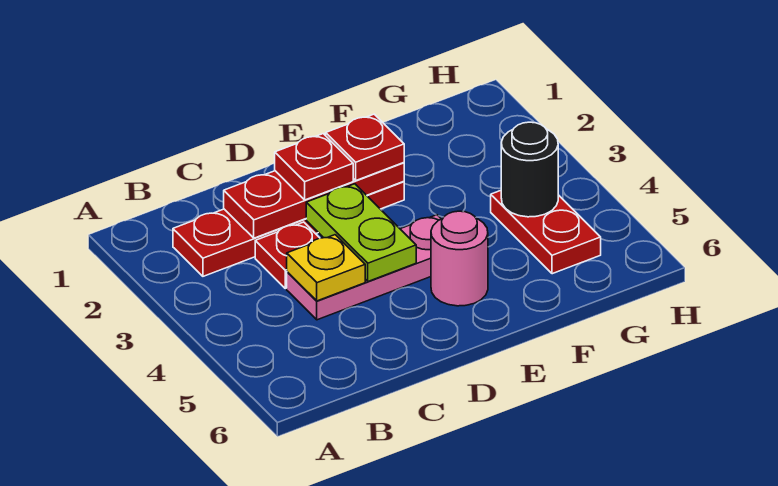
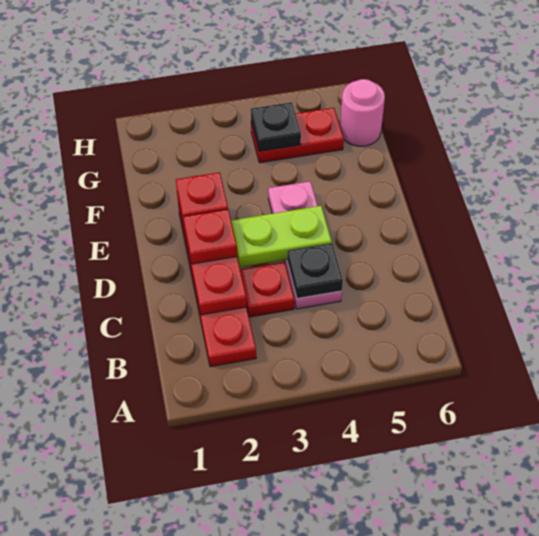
yellow 1x1 plate [287,235,365,301] -> black 1x1 plate [287,243,343,299]
pink 1x1 round brick [431,211,488,306] -> pink 1x1 round brick moved to [340,79,385,146]
black 1x1 round brick [501,122,558,217] -> black 1x1 plate [251,102,301,151]

